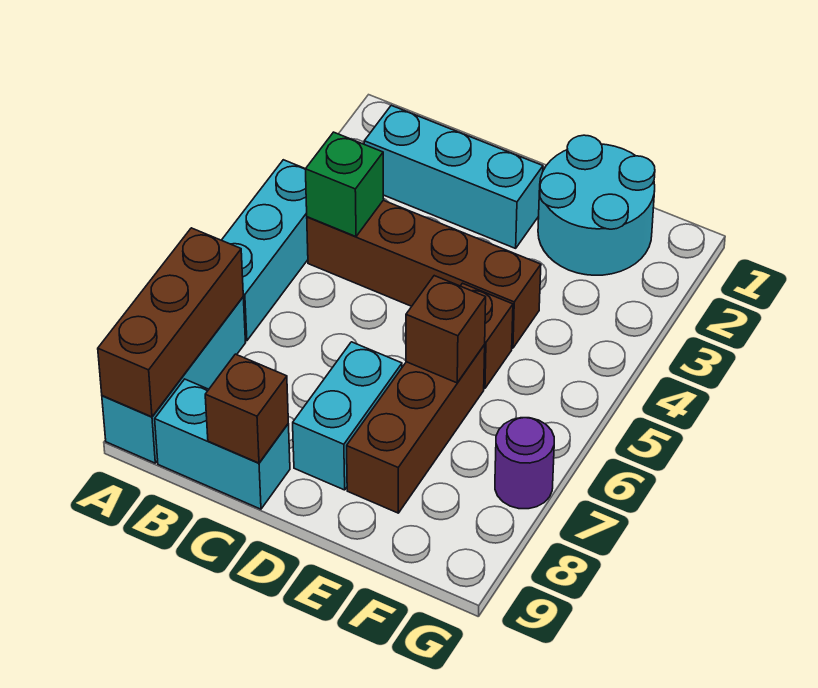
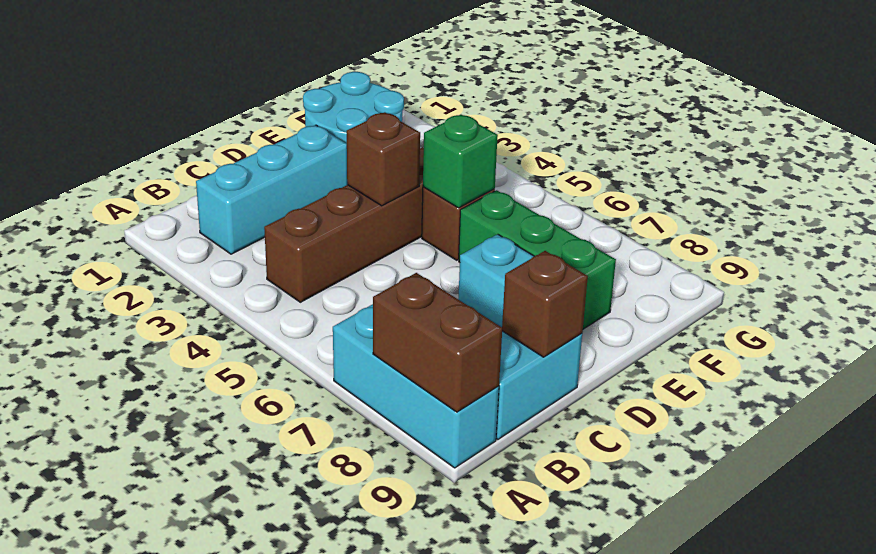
cyan 1x3 brick [222,160,308,341] -> none
brown 1x3 brick [98,228,243,417] -> brown 1x2 brick [373,273,502,412]
green 1x1 brick [305,132,384,237] -> green 1x1 brick moved to [423,115,498,208]
brown 1x3 brick [347,345,485,513] -> green 1x3 brick [459,190,616,329]
brown 1x1 brick [406,276,486,383] -> brown 1x1 brick moved to [347,112,420,206]
purple 1x1 round brick [495,418,554,509] -> none

